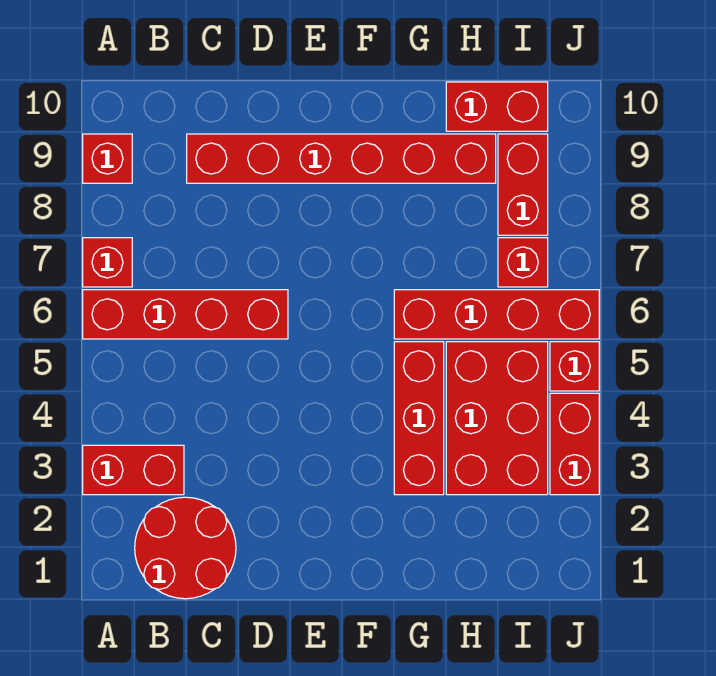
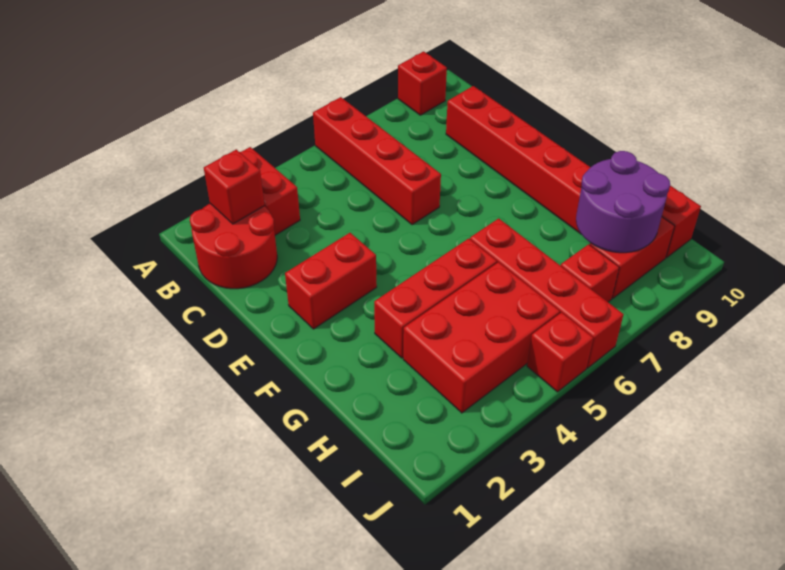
red 1x1 brick [83,238,132,287] -> red 1x1 brick moved to [204,149,265,224]
none -> purple 2x2 round brick [576,151,670,253]
red 1x2 brick [550,393,599,495] -> red 1x2 brick moved to [285,233,377,329]

